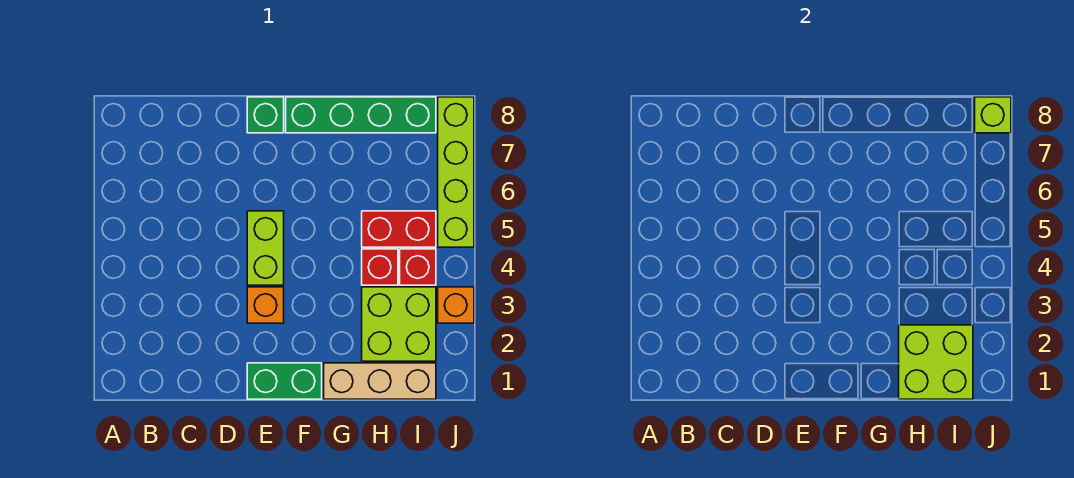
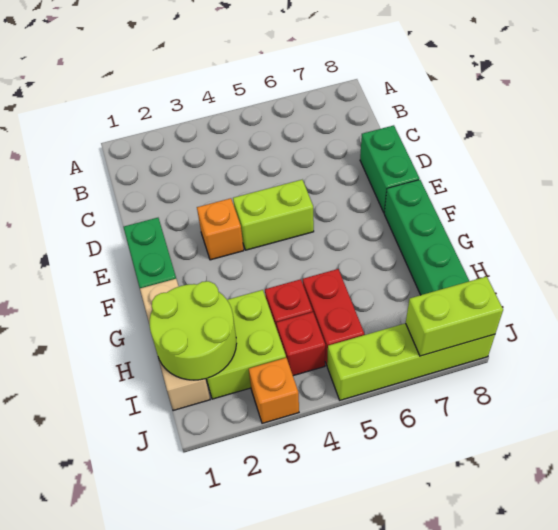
green 1x1 brick [247,97,284,133] -> green 1x2 brick [360,125,420,212]
lime 2x2 brick [899,325,973,399] -> lime 2x2 round brick [150,281,237,380]
lime 1x1 brick [975,97,1011,133] -> lime 1x2 brick [406,277,503,356]

